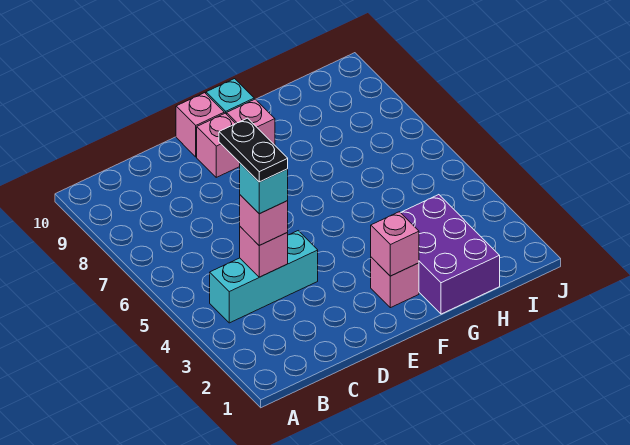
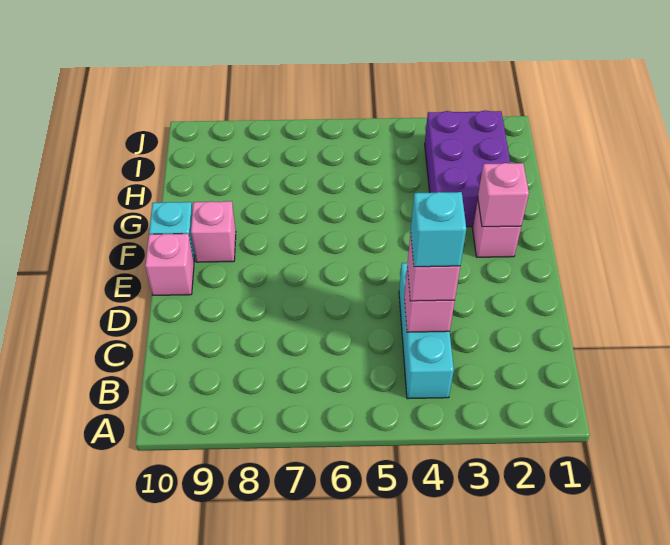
black 1x2 plate [219,118,288,182] -> none
pink 1x1 brick [197,113,240,177] -> none
purple 2x3 brick [401,195,500,314] -> purple 2x3 brick turned to [425,110,510,227]

